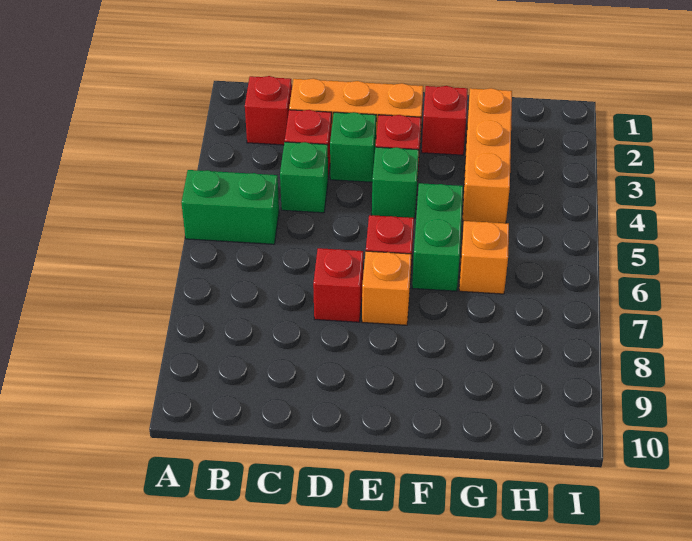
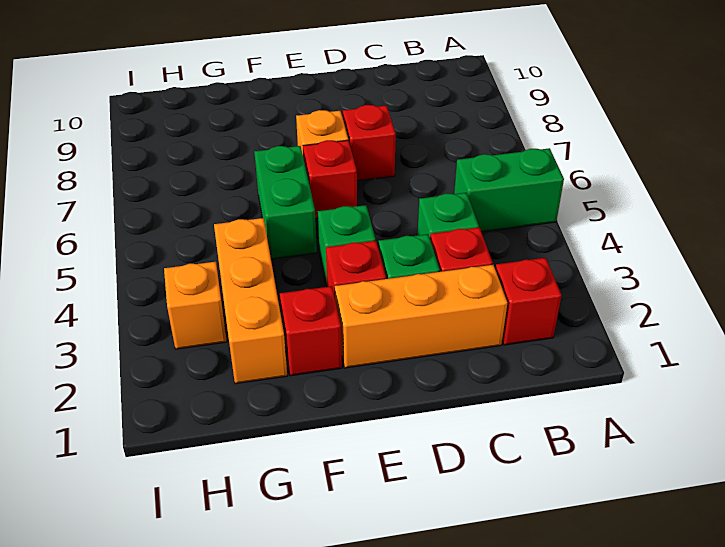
orange 1x1 brick [459,221,509,294] -> orange 1x1 brick moved to [164,262,227,349]

